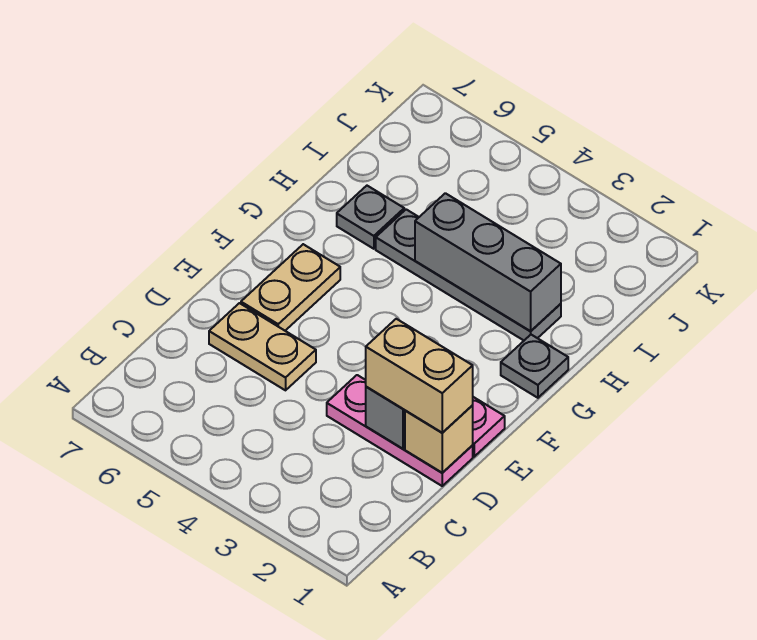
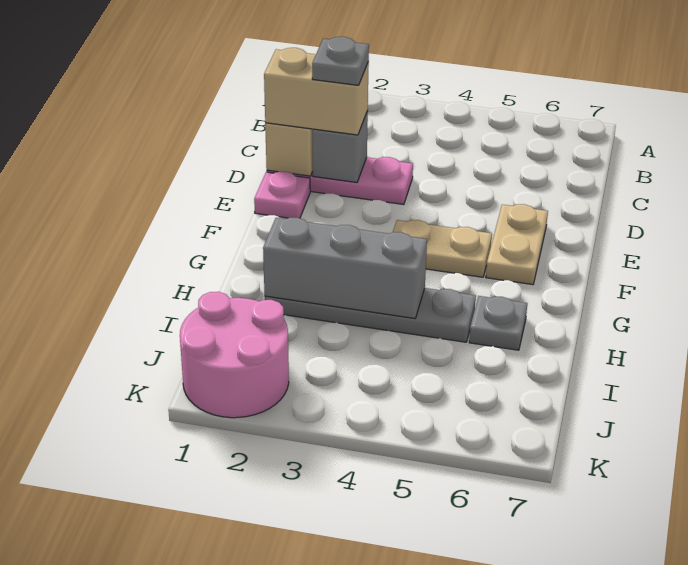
tan 1x2 plate [209,303,316,390] -> tan 1x2 plate moved to [393,220,492,277]
grey 1x1 plate [501,335,568,398] -> grey 1x1 plate moved to [312,37,369,85]
none -> pink 2x2 round brick [180,292,289,418]

